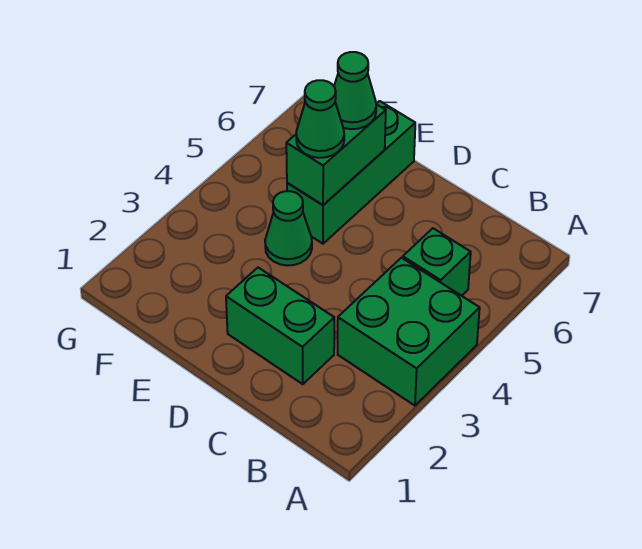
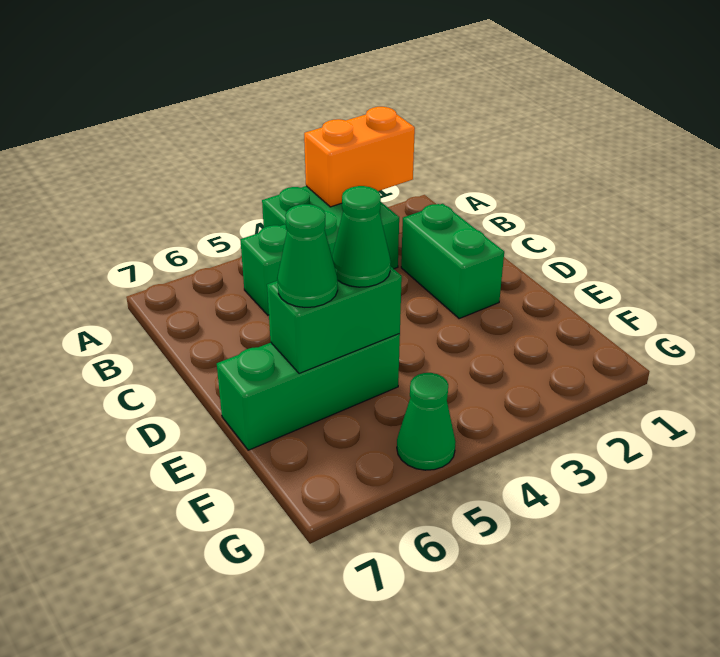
none -> orange 1x2 brick [304,107,415,207]
green 1x1 cone [265,191,312,266] -> green 1x1 cone moved to [397,373,456,470]

